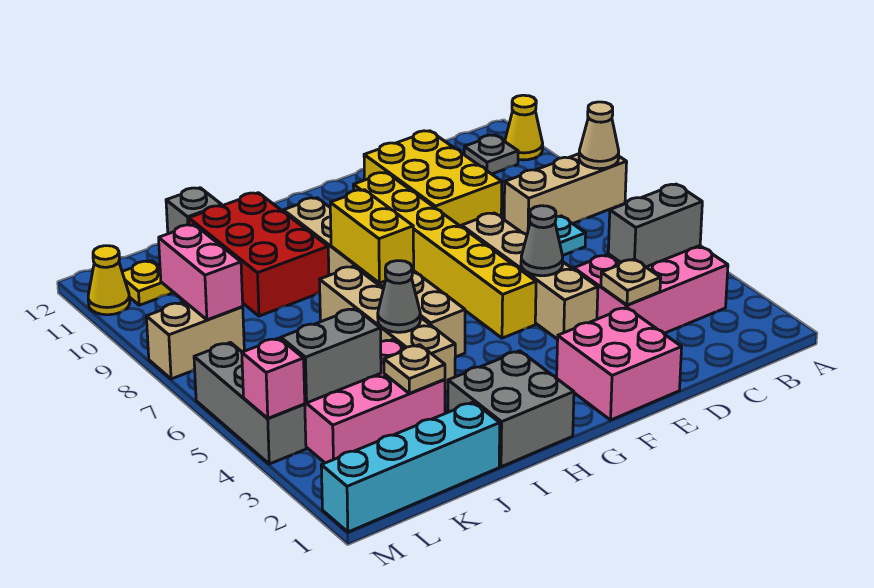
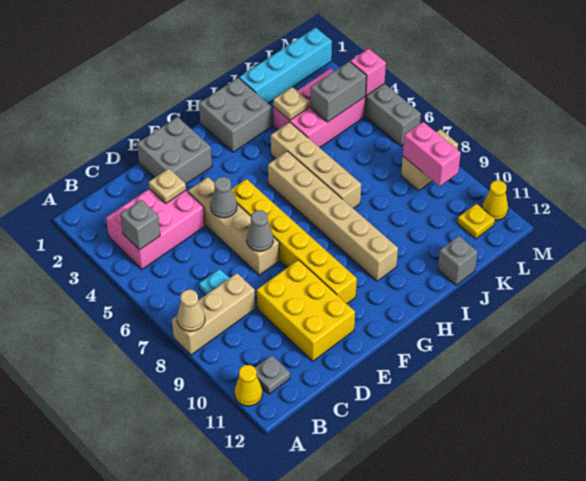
grey 1x2 brick [608,184,702,267] -> grey 1x1 brick [120,200,160,250]
pink 2x2 brick [557,307,682,420] -> grey 2x2 brick [137,117,212,184]
yellow 1x2 brick [330,190,414,283] -> none
grey 1x1 cone [378,261,420,332] -> grey 1x1 cone moved to [247,210,273,251]
red 2x3 brick [189,193,329,316] -> none

